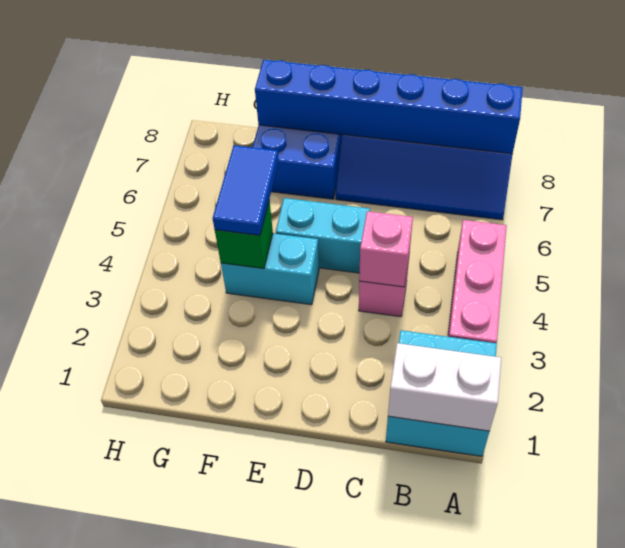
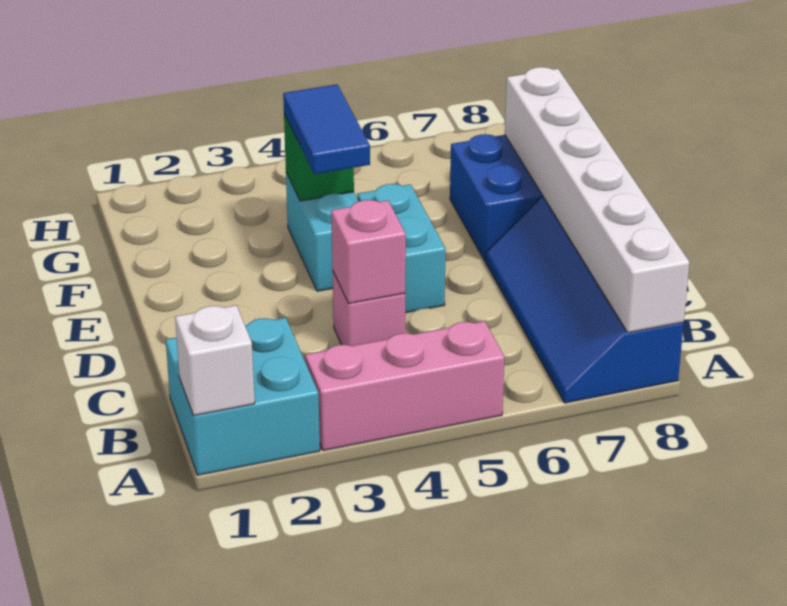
white 1x2 brick [388,343,501,431] -> white 1x1 brick [175,305,255,416]
blue 1x6 brick [255,60,523,154] -> white 1x6 brick [505,67,689,333]
blue 1x2 tile [213,145,279,235] -> blue 1x2 tile turned to [283,84,370,174]

